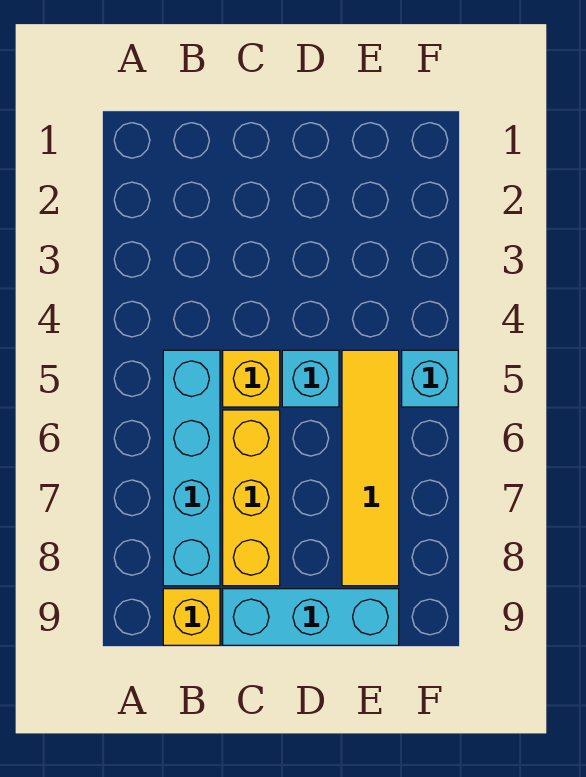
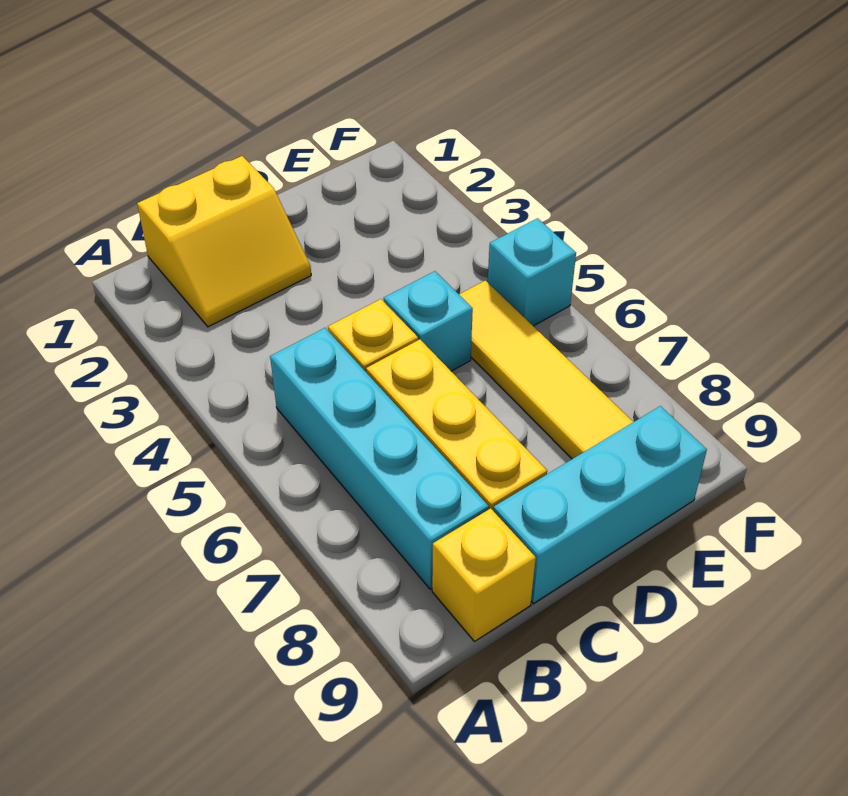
none -> yellow 2x2 slope [137,156,311,327]

